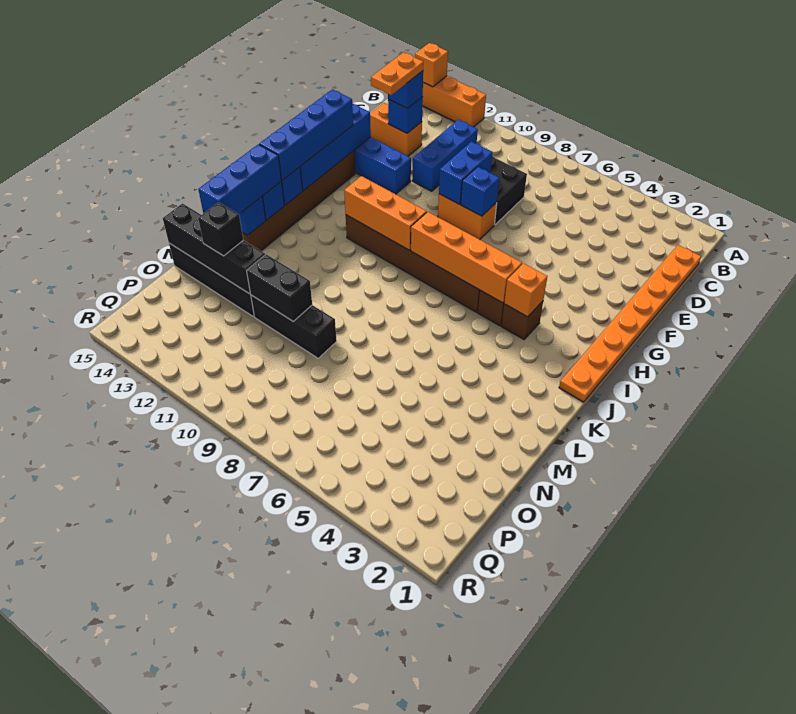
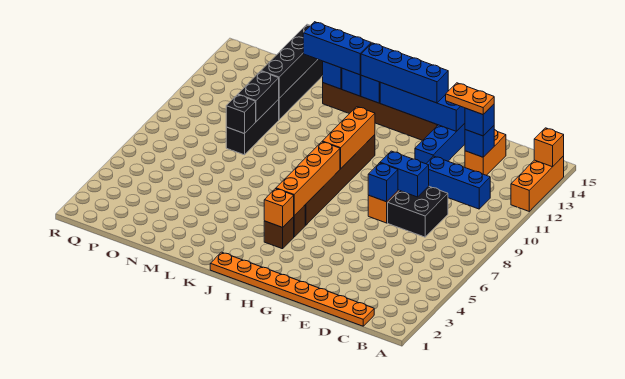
black 1x1 brick [198,202,243,256] -> black 1x1 brick moved to [226,95,256,134]

